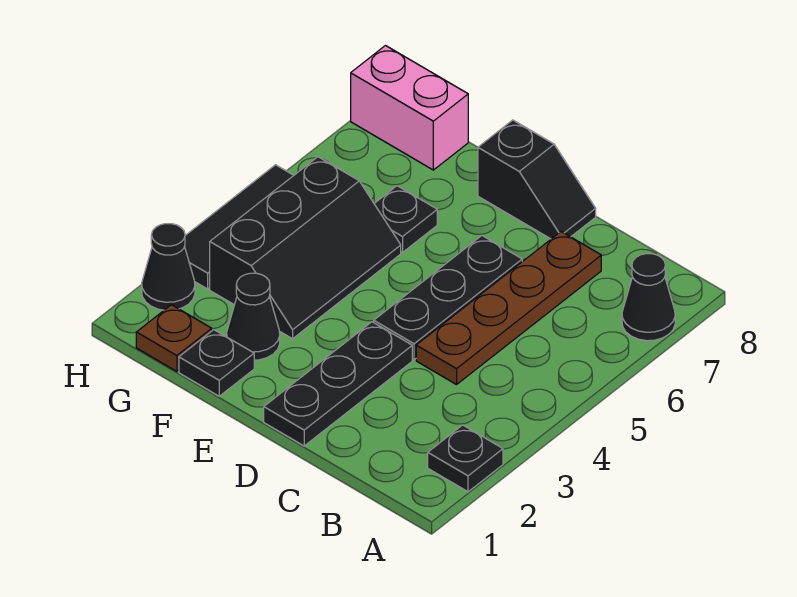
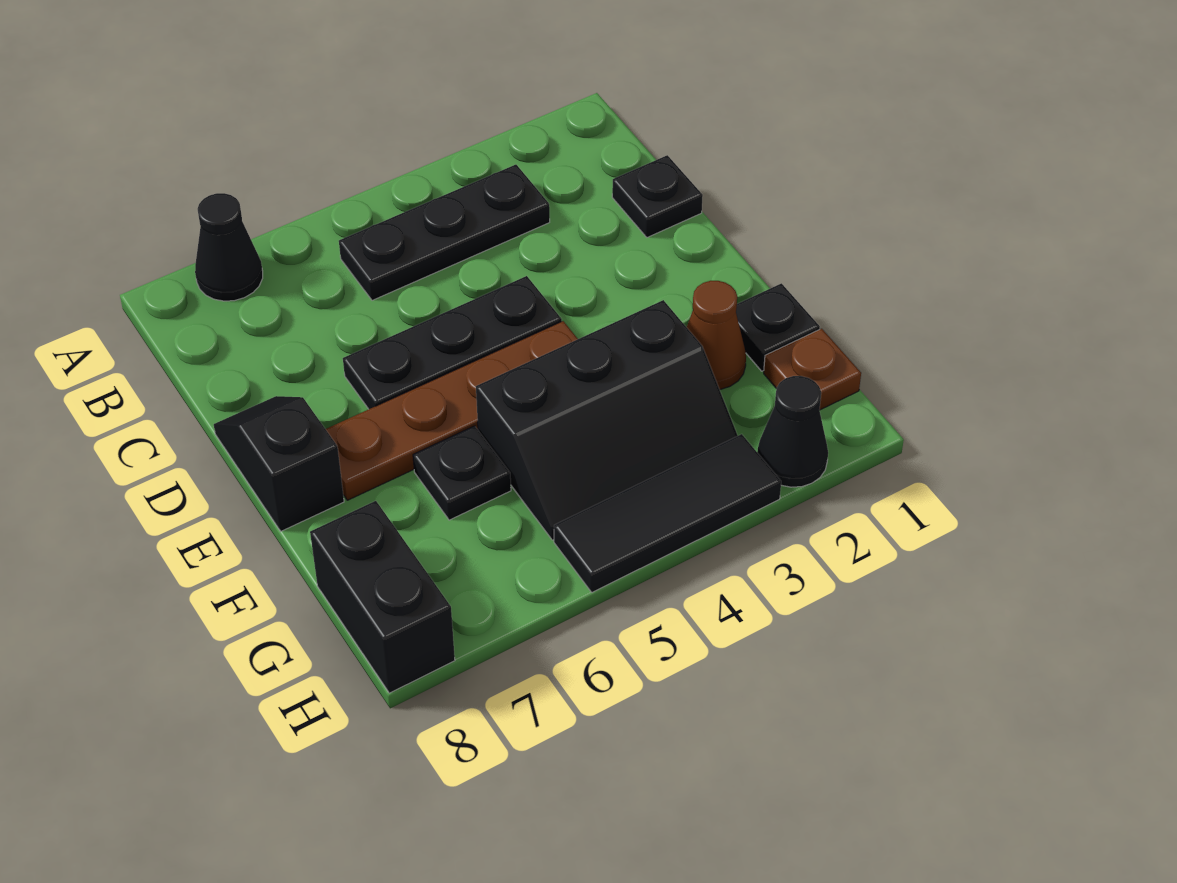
black 1x1 plate [428,425,503,492] -> black 1x1 plate moved to [612,155,703,237]
brown 1x4 plate [416,232,601,385] -> brown 1x4 plate moved to [326,321,578,500]
black 1x3 plate [264,322,412,446] -> black 1x3 plate moved to [339,165,550,300]
black 1x1 cone [227,273,280,360] -> brown 1x1 cone [687,281,746,390]
black 2x3 slope [210,157,401,339] -> black 2x3 slope turned to [476,300,738,540]
pink 1x2 brick [351,46,468,170] -> black 1x2 brick [310,501,455,693]

